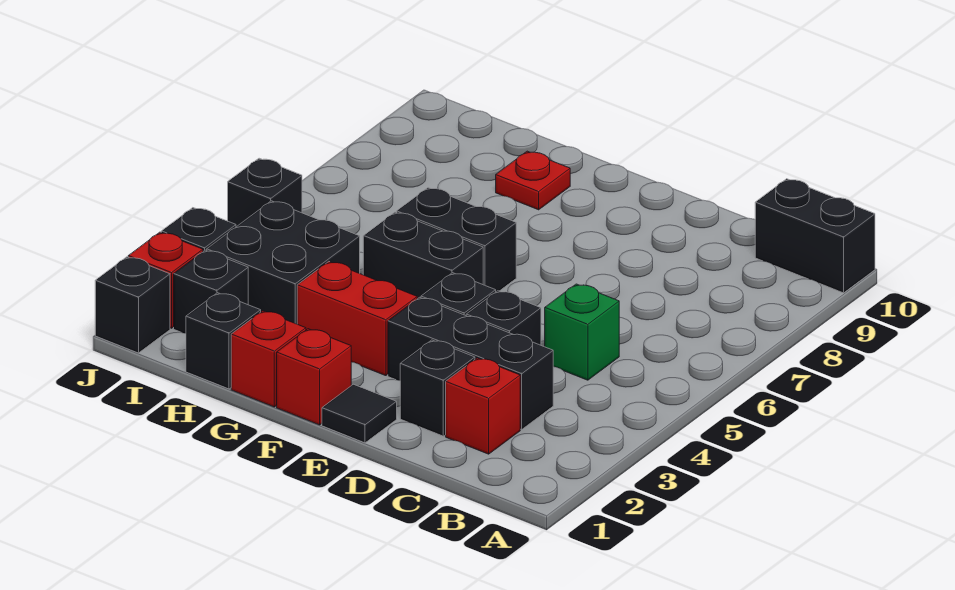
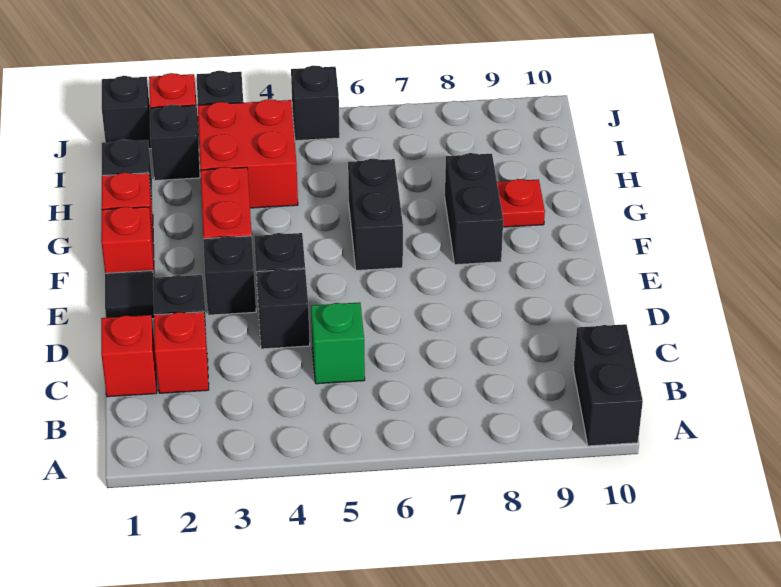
none -> red 1x1 brick [101,315,157,397]
black 1x3 brick [388,297,553,429] -> black 1x1 brick [203,236,256,315]
black 1x2 brick [363,212,483,299] -> black 1x2 brick moved to [445,153,503,265]
black 2x2 brick [207,201,360,324] -> red 2x2 brick [198,99,298,208]

